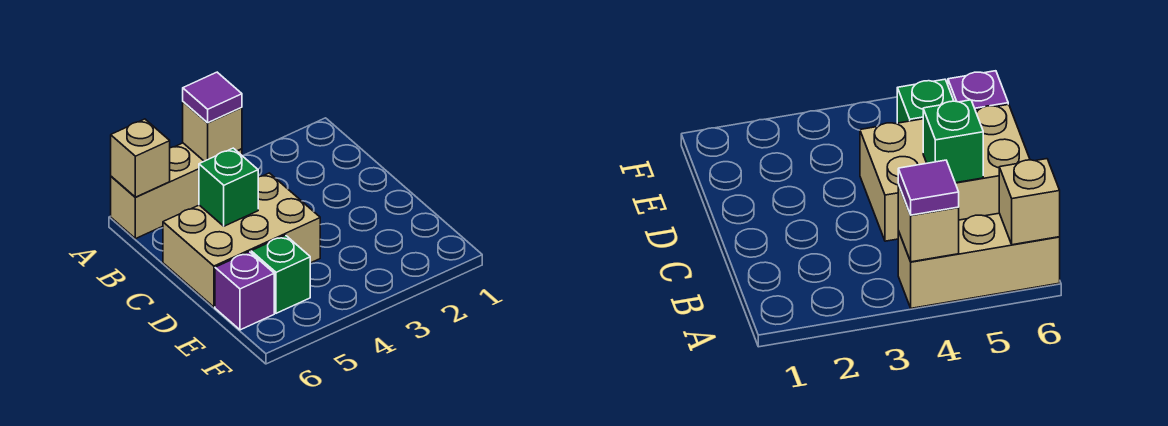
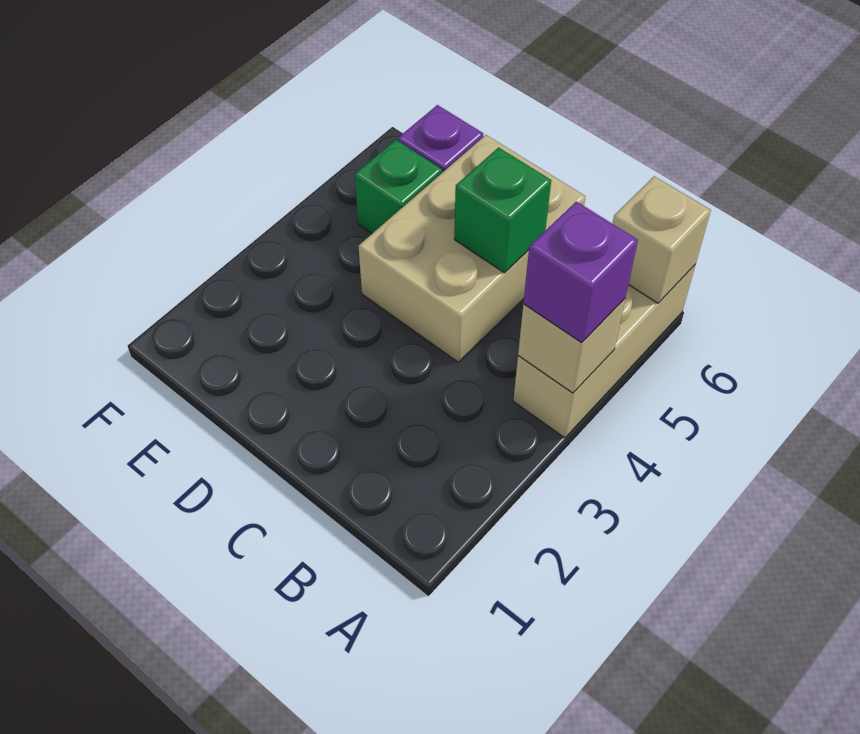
purple 1x1 tile [183,72,242,123] -> purple 1x1 brick [523,201,638,343]

